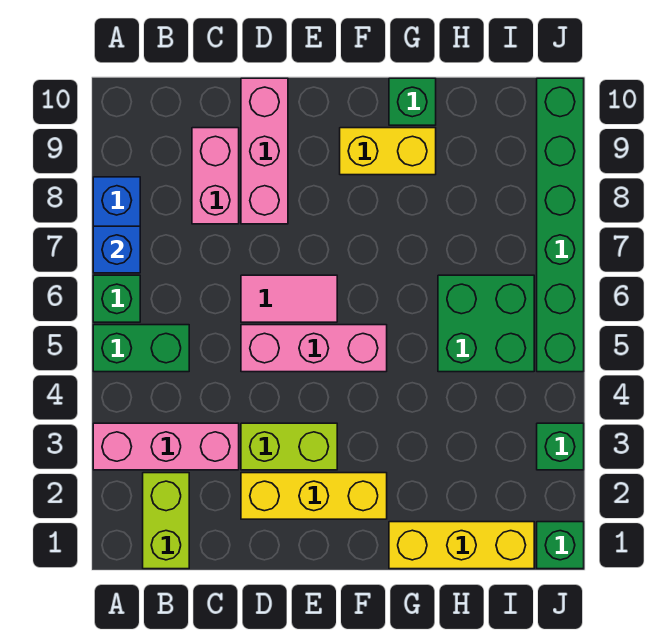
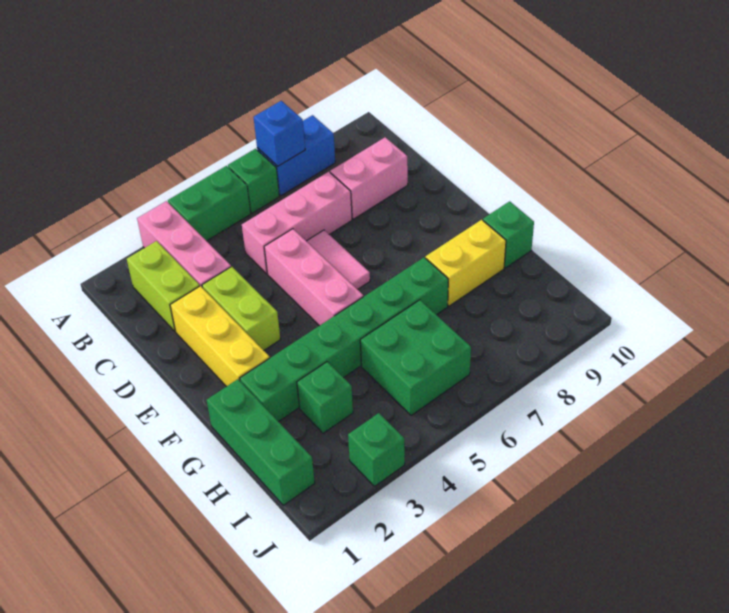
green 1x2 brick [93,325,189,372] -> green 1x2 brick turned to [168,166,251,241]
lime 1x2 brick [143,473,189,569] -> lime 1x2 brick turned to [127,241,200,331]
pink 1x3 brick [241,78,288,224] -> pink 1x3 brick moved to [242,172,352,274]
yellow 1x2 brick [340,128,436,175] -> yellow 1x2 brick turned to [426,220,506,306]
yellow 1x3 brick [389,522,534,569] -> green 1x3 brick [207,379,315,505]
green 1x1 brick [537,522,584,569] -> green 1x1 brick moved to [297,362,353,433]
green 1x6 brick [537,78,584,372] -> green 1x6 brick moved to [240,257,448,422]

